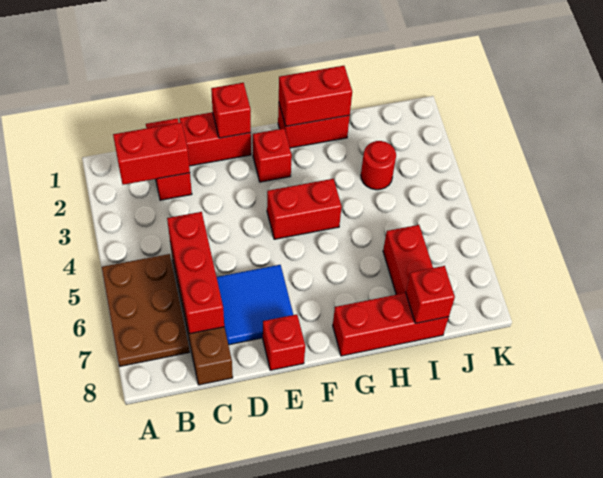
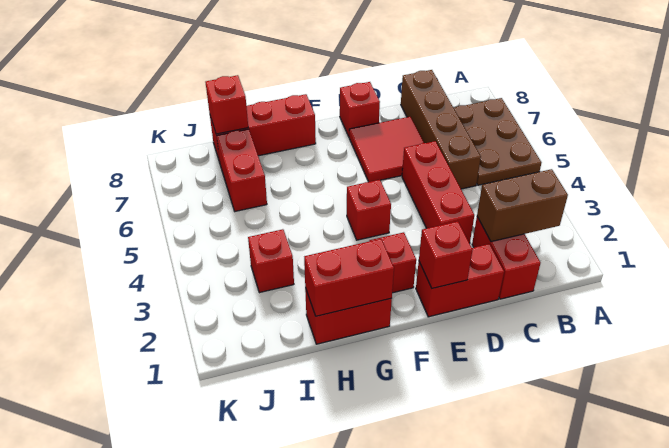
red 1x2 brick [113,123,190,185] -> brown 1x2 brick [477,169,568,242]
red 1x3 brick [167,212,224,334] -> red 1x3 brick moved to [402,141,474,244]
blue 2x2 tile [217,265,293,345] -> red 2x2 tile [349,117,424,182]
red 1x2 brick [267,179,342,239] -> red 1x1 brick [347,180,391,240]
red 1x1 round brick [361,141,396,190] -> red 1x1 brick [248,229,294,293]

